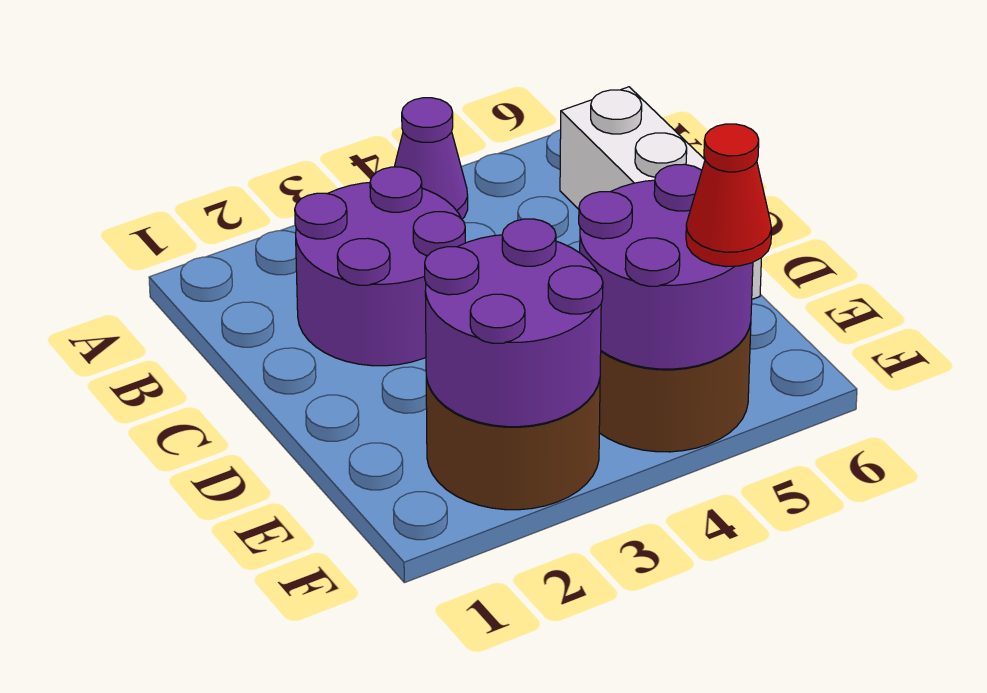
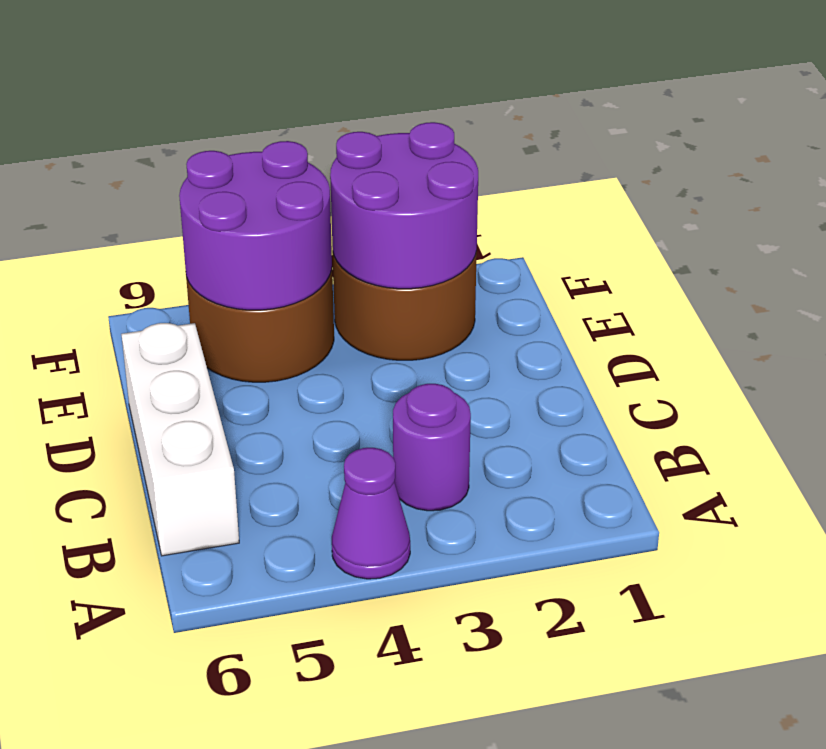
purple 2x2 round brick [295,167,465,366] -> purple 1x1 round brick [393,384,471,511]
red 1x1 cone [686,124,772,267] -> none

